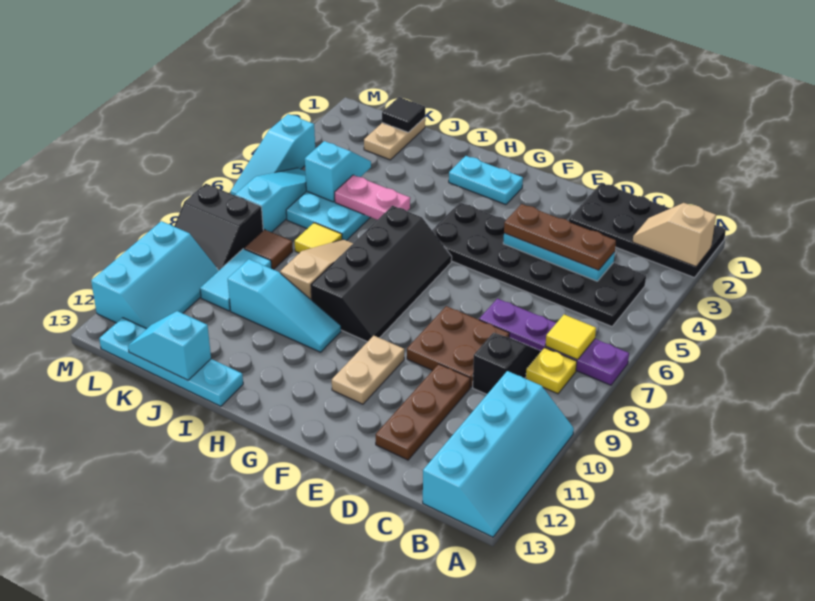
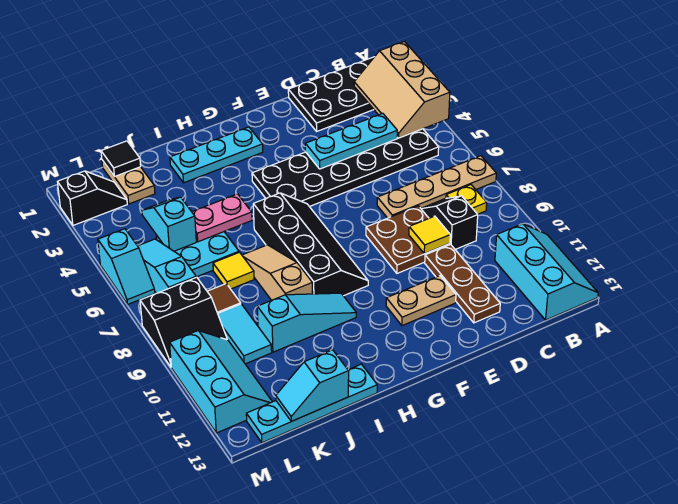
tan 1x2 slope [633,203,716,266] -> tan 2x3 slope [354,41,450,138]
purple 1x4 plate [479,299,629,385] -> tan 1x4 plate [377,156,496,218]
cyan 2x4 slope [423,371,574,537] -> cyan 2x3 slope [495,224,598,320]
yellow 1x1 tile [545,315,596,360] -> yellow 1x1 tile moved to [409,216,450,254]
brown 1x3 plate [504,204,616,270] -> none
tan 1x2 plate [332,336,404,404] -> tan 1x2 plate turned to [386,276,456,326]
cyan 1x2 plate [449,156,523,205] -> cyan 1x3 plate [170,127,263,183]
none -> black 1x2 slope [58,171,127,225]
cyan 1x3 slope [231,114,315,195] -> cyan 1x2 slope [98,229,155,305]

